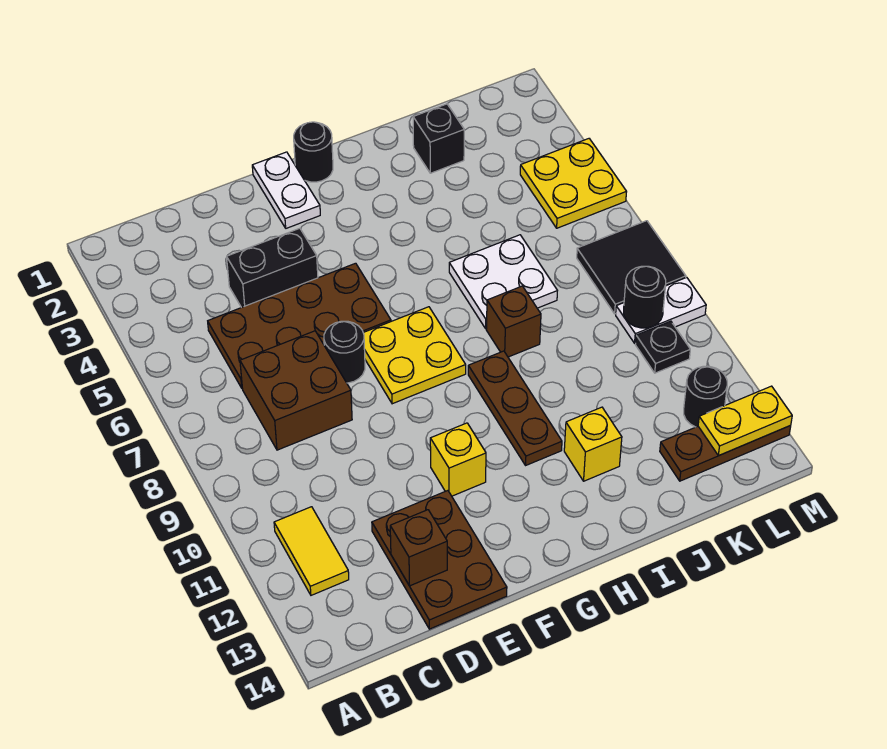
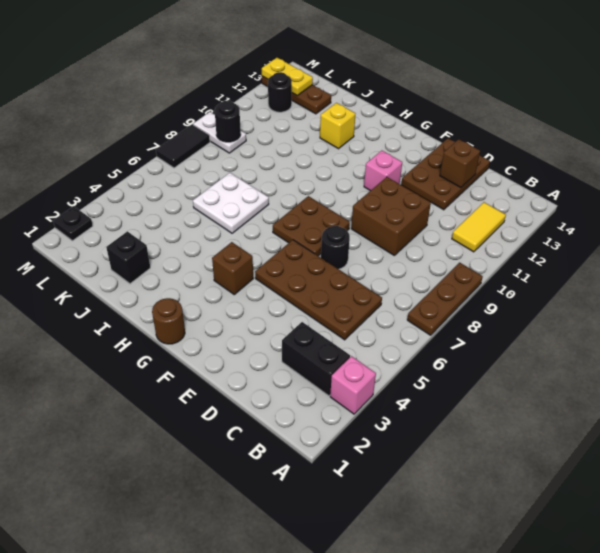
none -> pink 1x1 brick [330,356,376,414]
brown 2x2 brick [240,331,352,450] -> brown 2x2 brick moved to [351,177,431,255]
black 1x2 brick [227,228,318,307] -> black 1x2 brick moved to [282,322,350,396]
white 1x2 plate [252,152,320,228] -> none
yellow 2x2 plate [363,307,466,404] -> brown 2x2 plate [273,196,350,256]
yellow 1x1 brick [430,423,486,496] -> pink 1x1 brick [364,151,402,191]
black 1x1 round brick [294,122,333,182] -> brown 1x1 round brick [152,298,185,344]
brown 1x3 plate [468,351,562,465] -> brown 1x3 plate moved to [407,262,483,335]
brown 1x1 brick [486,286,541,357] -> brown 1x1 brick moved to [212,242,253,295]
yellow 2x2 plate [520,139,627,228] -> none
black 2x2 tile [577,221,686,314] -> black 1x2 tile [156,124,210,168]
black 1x1 plate [635,321,690,373] -> black 1x1 plate moved to [53,206,93,241]

